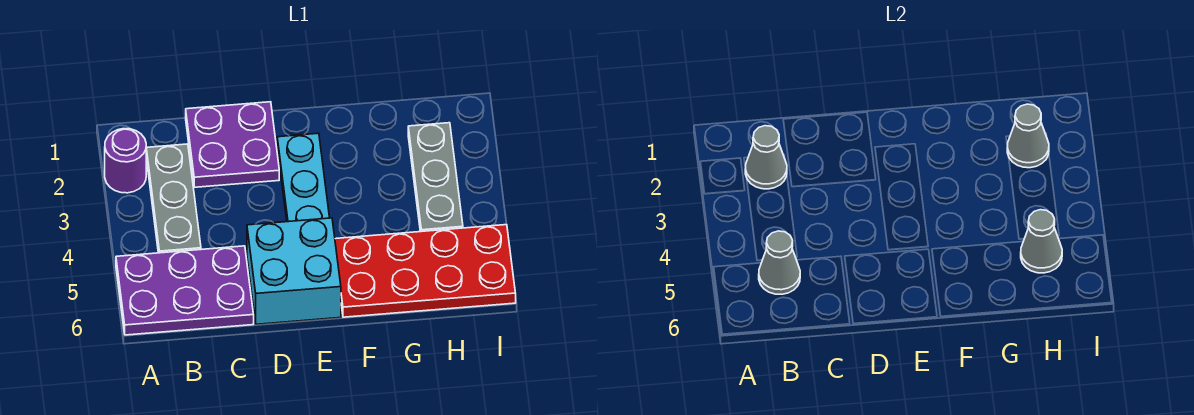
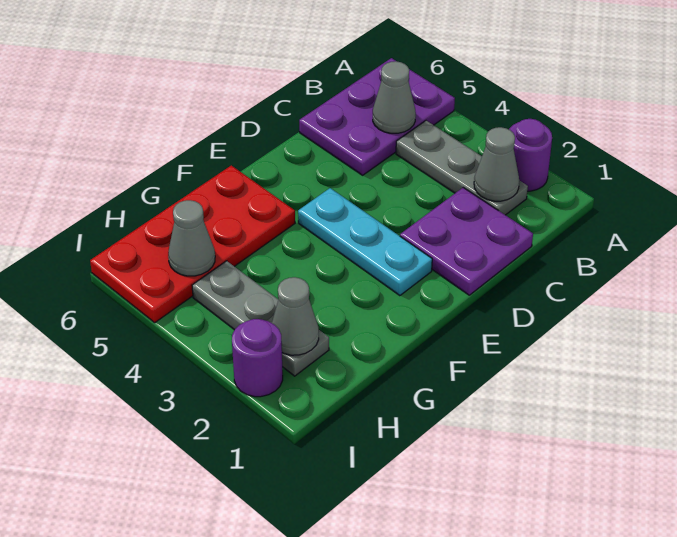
cyan 2x2 brick [247,218,341,324] -> none
none -> purple 1x1 round brick [232,319,283,397]

